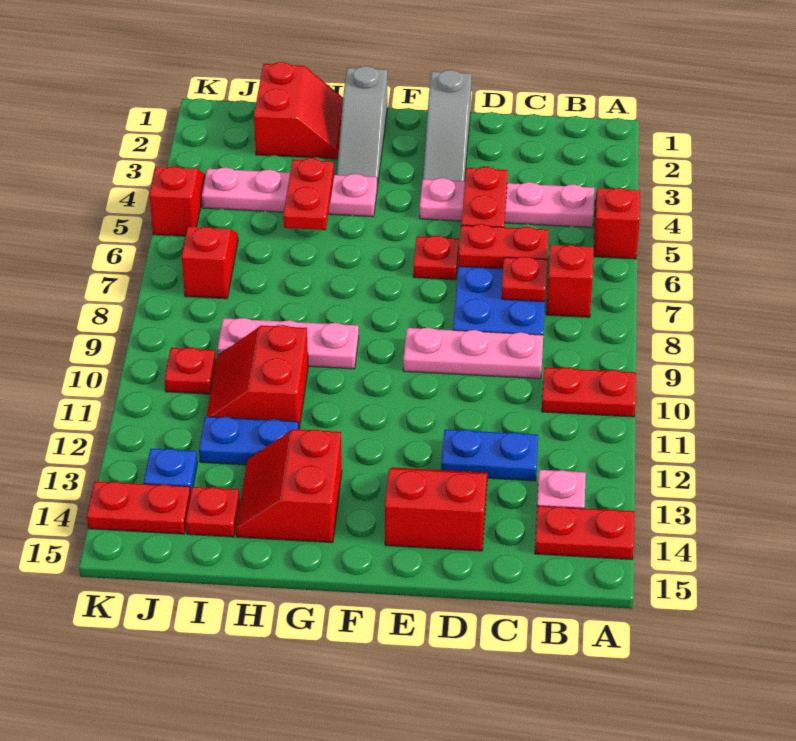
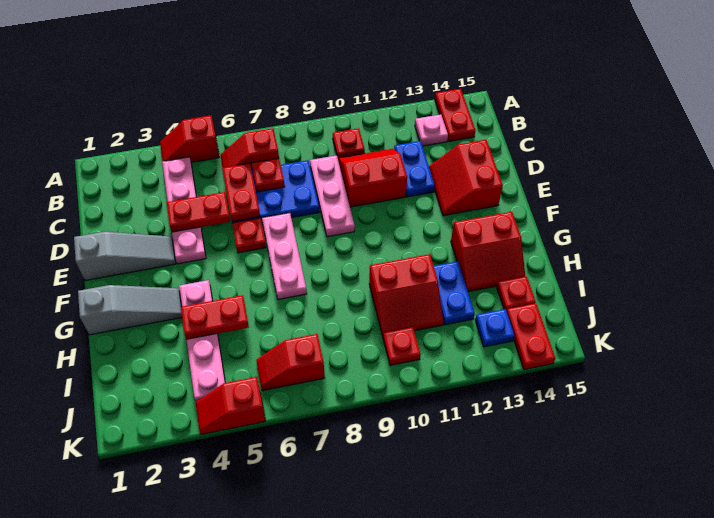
red 1x2 plate [542,367,636,417] -> red 1x1 plate [333,128,365,158]
pink 1x3 plate [217,318,359,369] -> pink 1x3 plate moved to [262,213,307,299]
red 2x2 slope [254,62,343,159] -> red 2x2 slope moved to [338,149,407,207]

